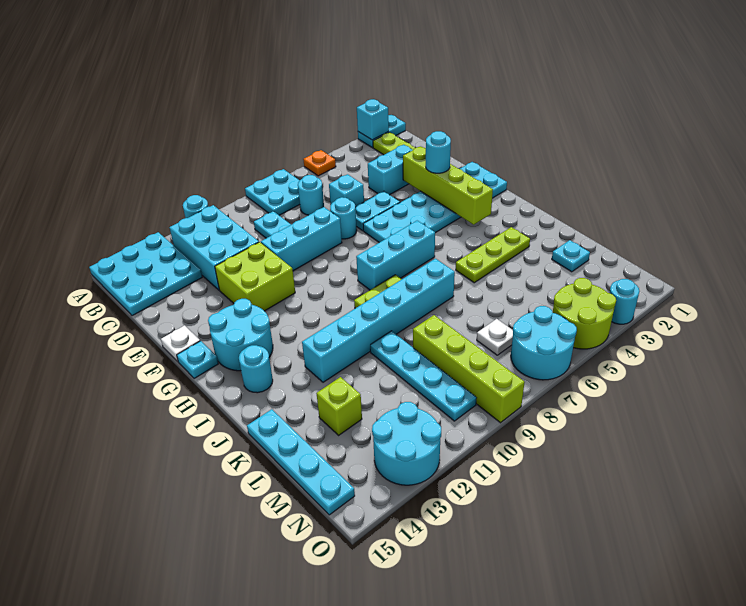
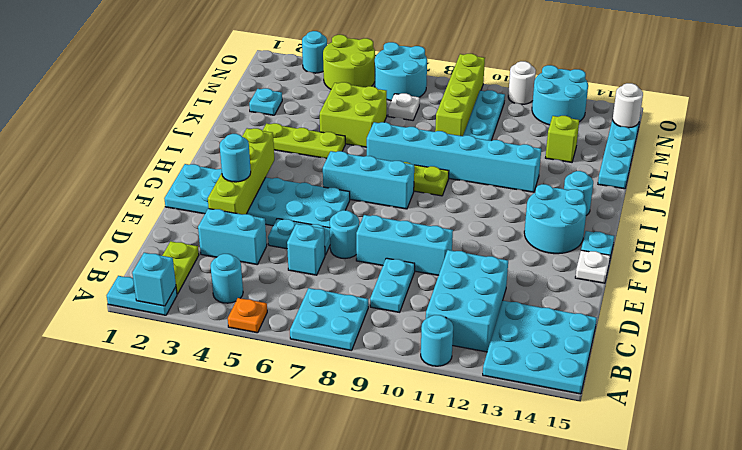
cyan 1x1 round brick [298,175,324,215] -> cyan 1x1 round brick moved to [210,254,243,303]
lime 2x2 brick [215,242,295,311] -> lime 2x2 brick moved to [320,82,387,147]
none -> white 1x1 round brick [613,83,643,128]
none -> white 1x1 round brick [508,61,536,105]

